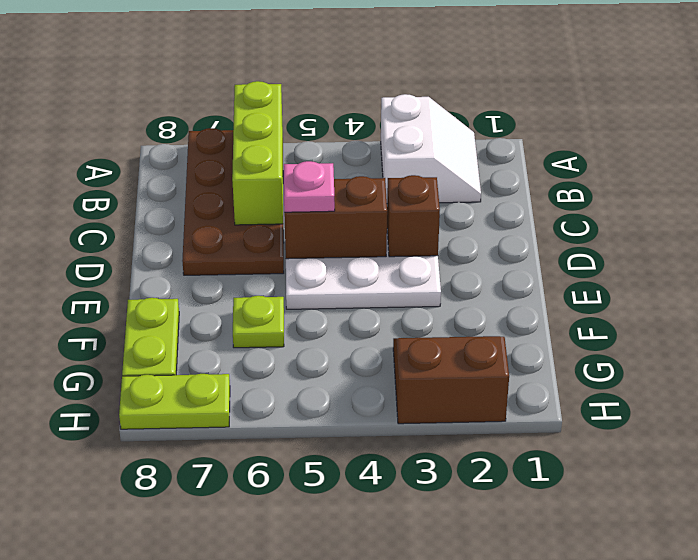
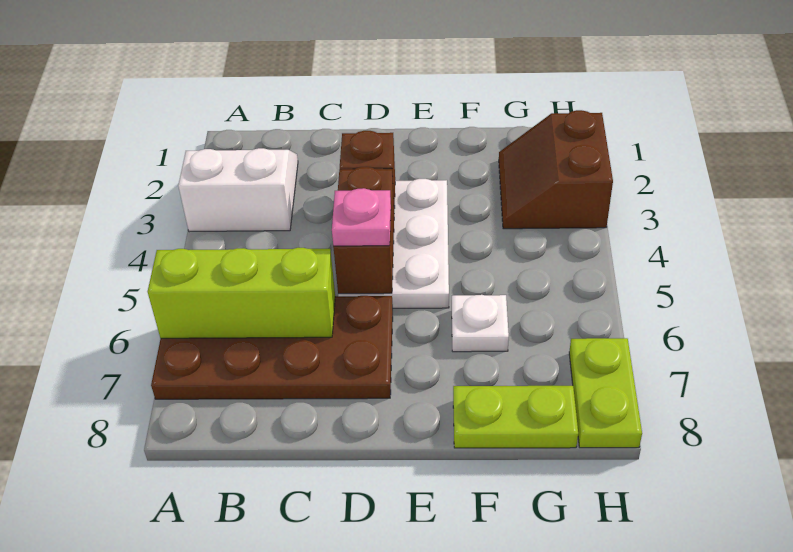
lime 1x1 plate [233,296,284,348] -> white 1x1 plate [452,295,509,352]

